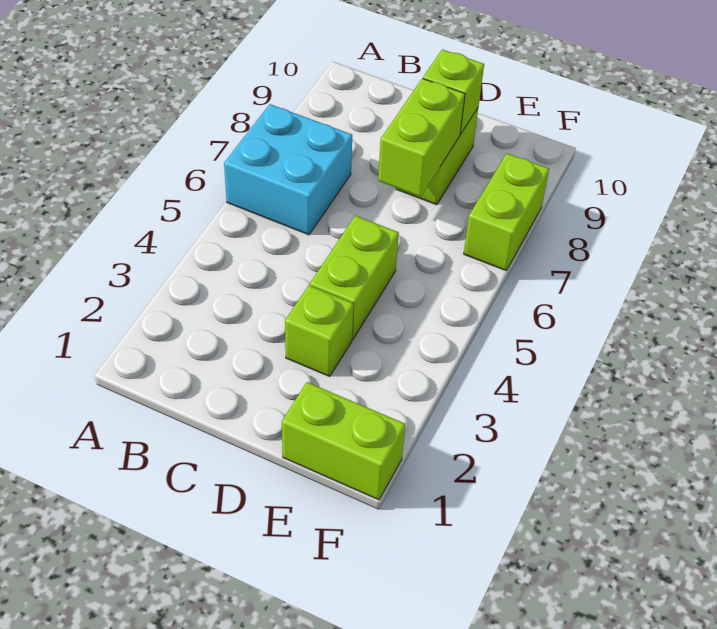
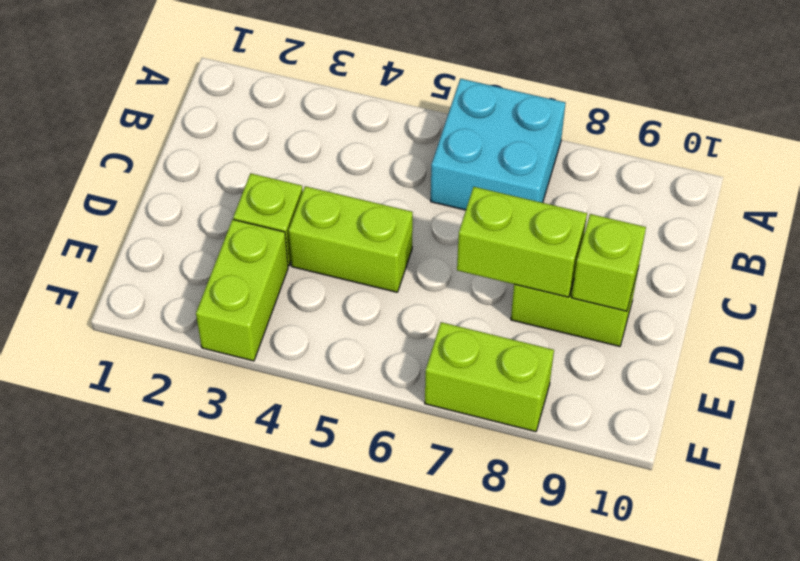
lime 1x2 brick [282,382,405,500] -> lime 1x2 brick moved to [196,219,288,361]

